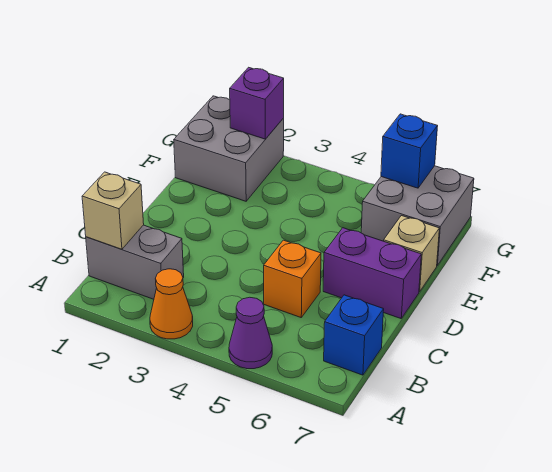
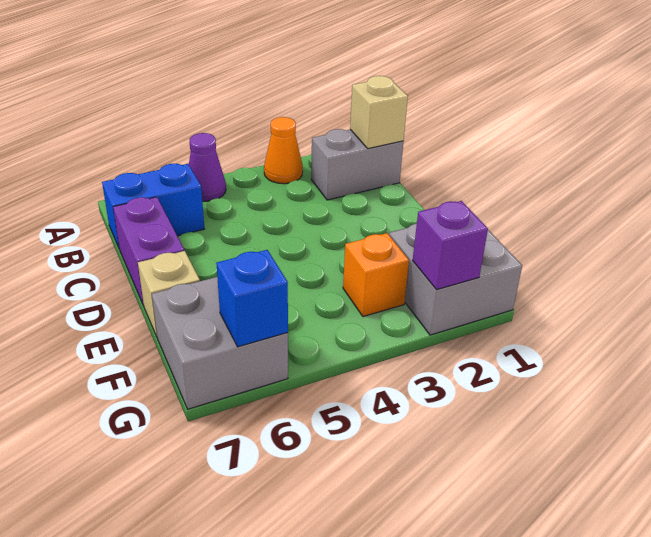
blue 1x1 brick [324,295,384,375] -> blue 1x2 brick [102,164,204,249]
orange 1x1 brick [264,240,321,317] -> orange 1x1 brick moved to [343,233,409,317]
purple 1x2 brick [323,228,421,318] -> purple 1x2 brick turned to [113,197,184,306]

